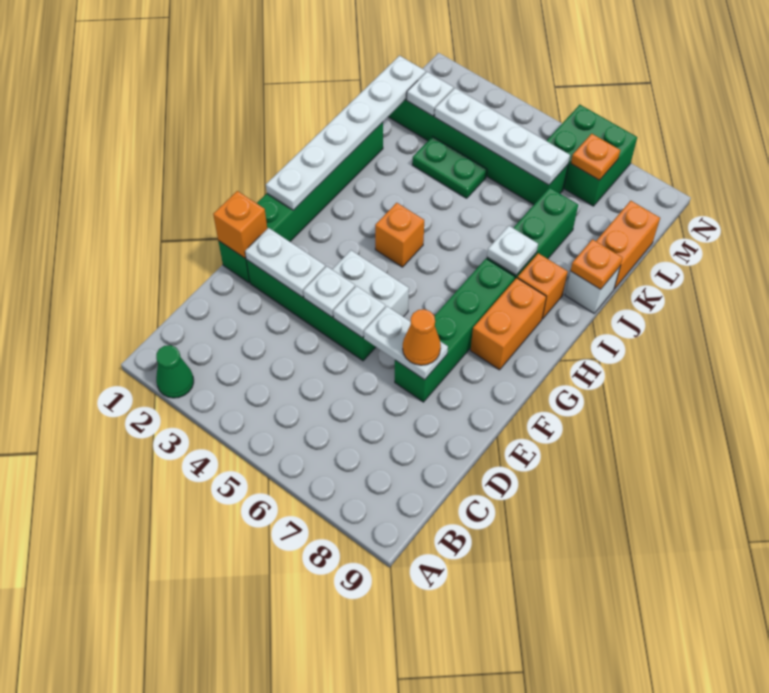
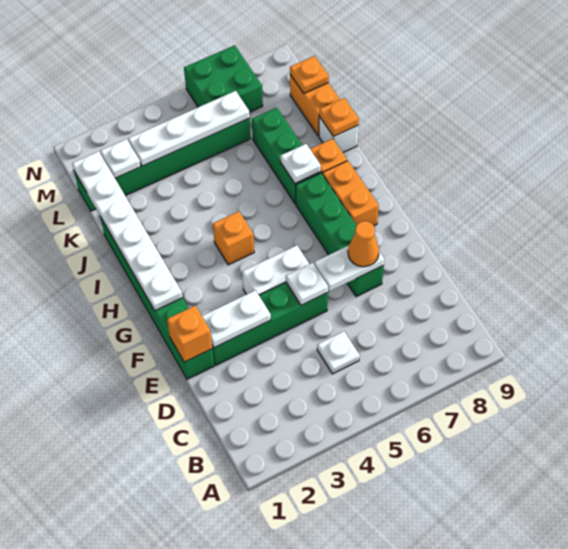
green 1x1 cone [156,345,194,398] -> none
white 1x1 plate [303,266,355,317] -> white 1x1 plate moved to [317,331,360,374]
green 1x2 plate [412,137,487,198] -> none
orange 1x1 plate [571,134,620,180] -> orange 1x1 plate moved to [290,56,329,93]

